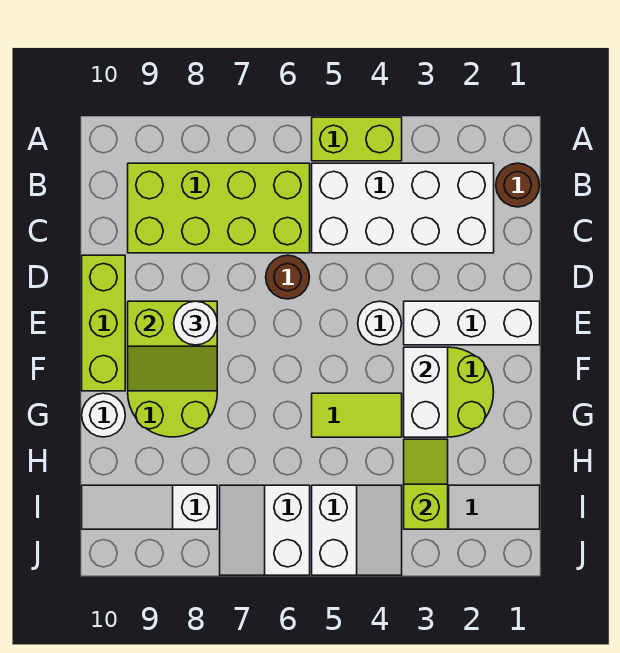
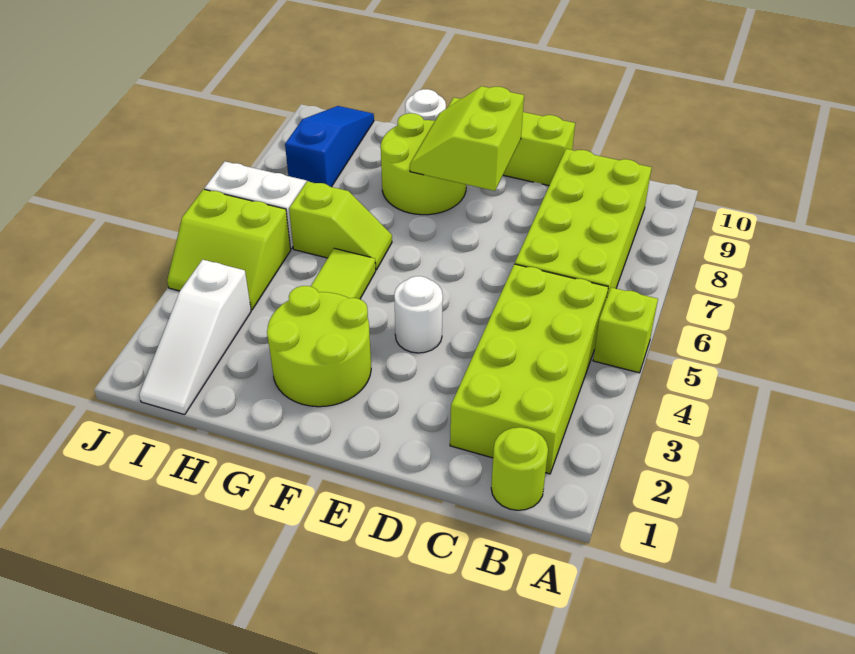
lime 1x2 brick [312,117,402,161] -> lime 1x1 brick [593,287,658,373]
brown 1x1 round brick [496,163,540,207] -> lime 1x1 round brick [491,427,548,510]
white 2x4 brick [312,163,494,253] -> lime 2x4 brick [450,264,608,474]
brown 1x1 round brick [266,255,309,299] -> none
white 1x3 brick [404,301,540,345] -> none
white 1x1 round brick [174,301,217,345] -> none
white 1x2 brick [404,347,448,437] -> none
lime 1x2 slope [404,439,448,529] -> lime 1x2 slope moved to [289,181,392,270]
white 2x2 slope [312,485,402,575] -> lime 2x2 slope [167,189,291,310]
white 1x3 slope [82,485,217,529] -> blue 1x3 slope [285,106,374,187]

